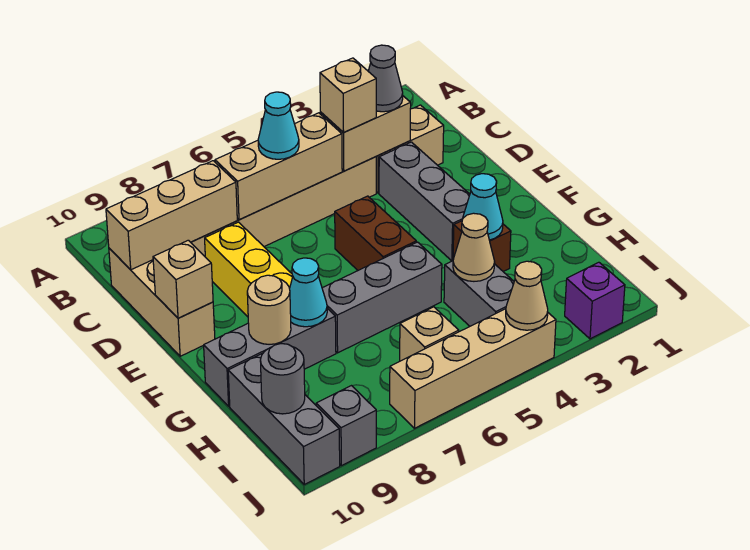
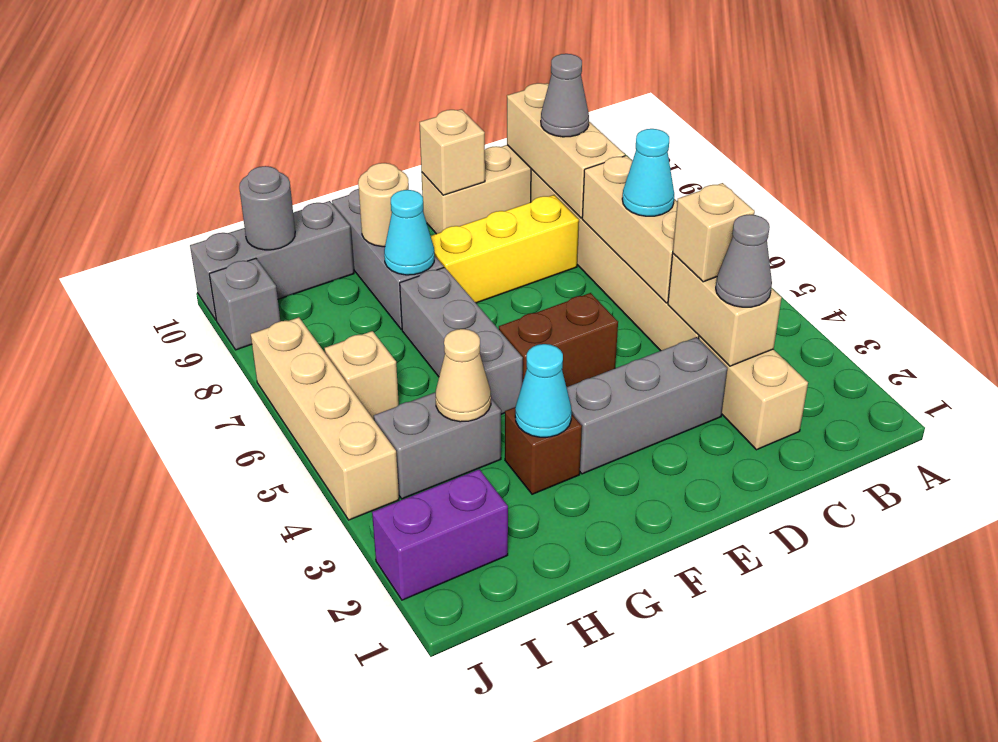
none -> grey 1x1 cone [541,54,589,137]
purple 1x1 brick [565,262,625,339] -> purple 1x2 brick [372,469,508,600]
tan 1x1 cone [506,261,548,330] -> none

